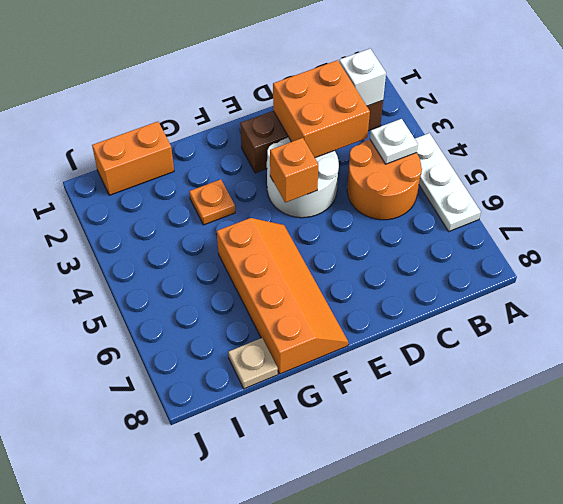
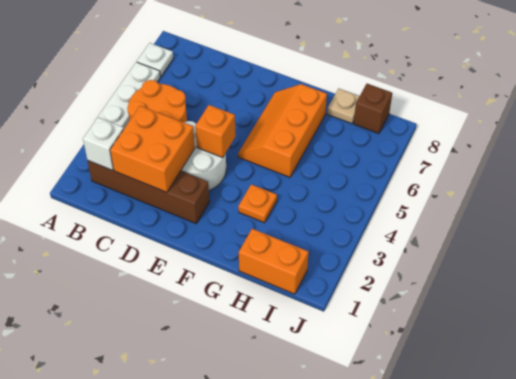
white 1x1 plate [370,119,418,164] -> white 1x1 plate moved to [137,43,173,77]
orange 2x4 slope [217,218,348,374] -> orange 2x3 slope [238,84,327,177]
none -> brown 1x1 brick [354,84,392,134]

